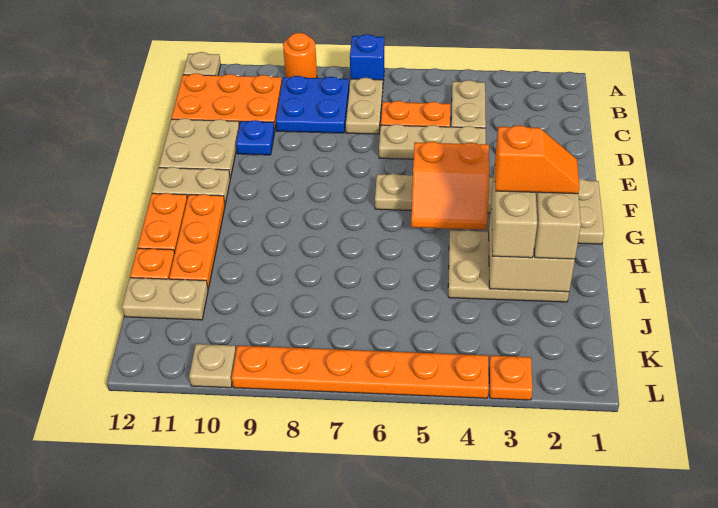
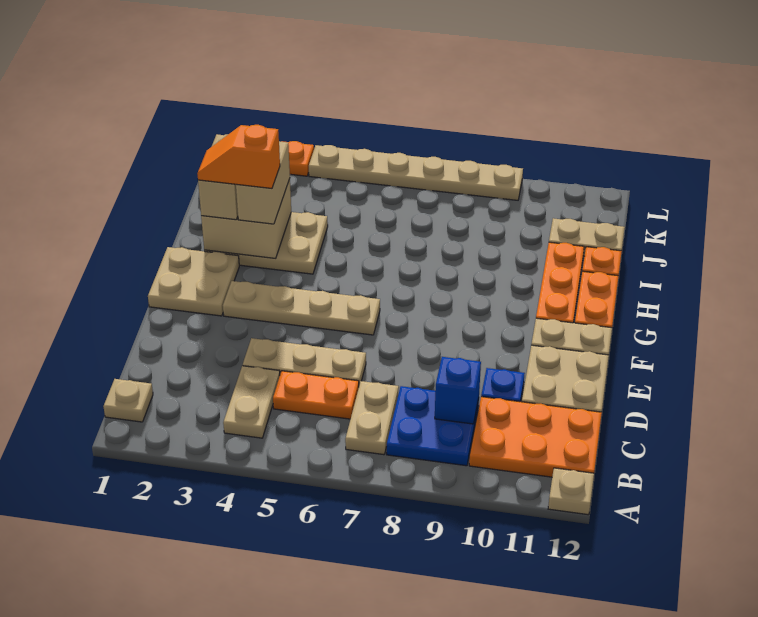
blue 1x1 brick [350,34,384,81] -> blue 1x1 brick moved to [435,357,481,424]
orange 1x1 round brick [283,33,317,78] -> none
orange 2x2 slope [411,142,489,230] -> none
orange 1x6 plate [232,346,489,398] -> tan 1x6 plate [309,145,523,200]
tan 1x1 plate [189,344,236,388] -> tan 1x1 plate moved to [103,379,153,422]

